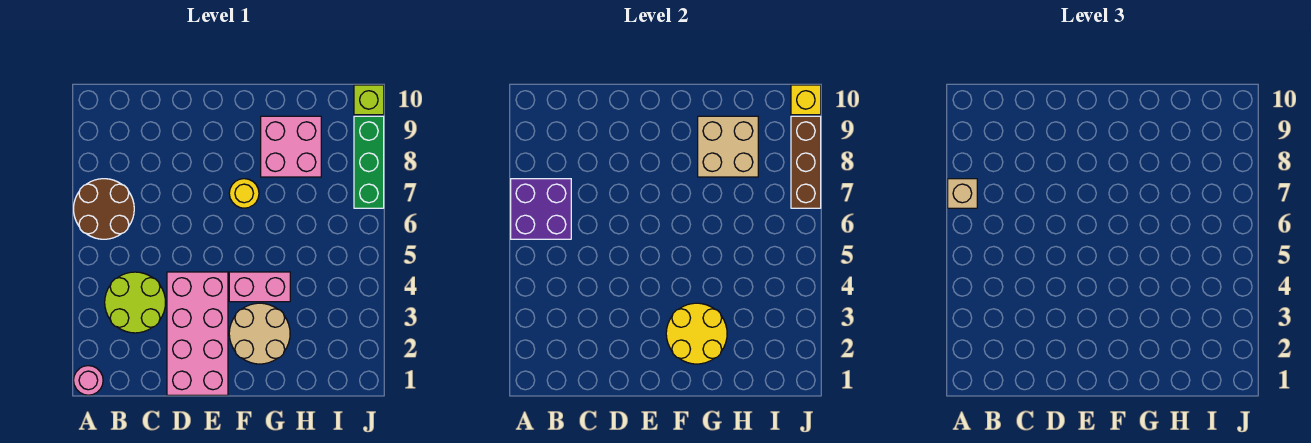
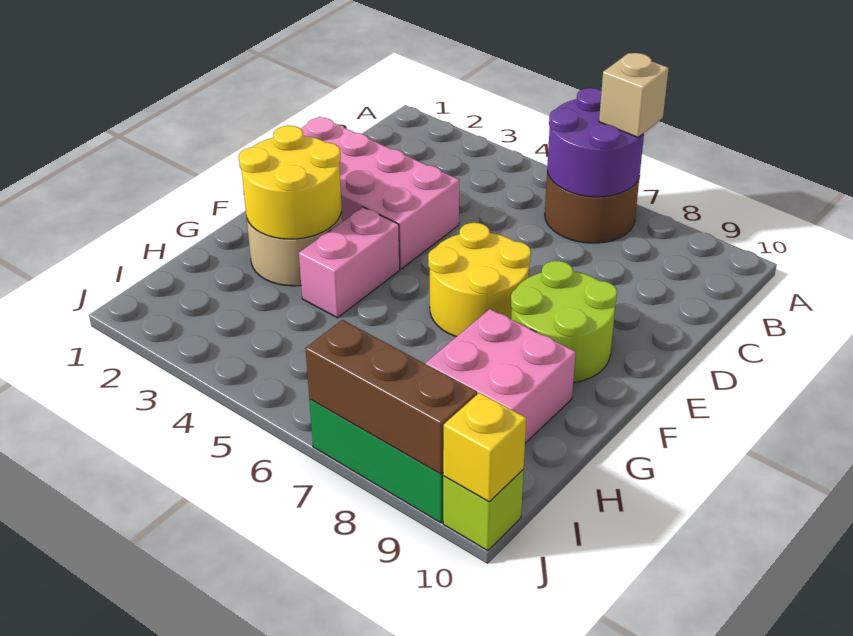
pink 1x1 round brick [74,366,103,395] -> none
purple 2x2 brick [511,179,571,239] -> purple 2x2 round brick [547,88,644,197]
lime 2x2 round brick [105,272,165,333] -> lime 2x2 round brick moved to [511,261,617,383]
yellow 1x1 round brick [229,179,259,208] -> yellow 2x2 round brick [428,223,531,337]
tan 2x2 brick [698,116,758,177] -> none

